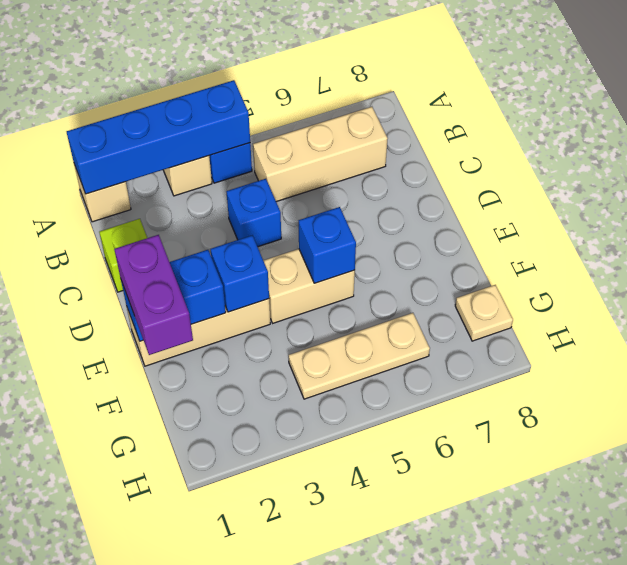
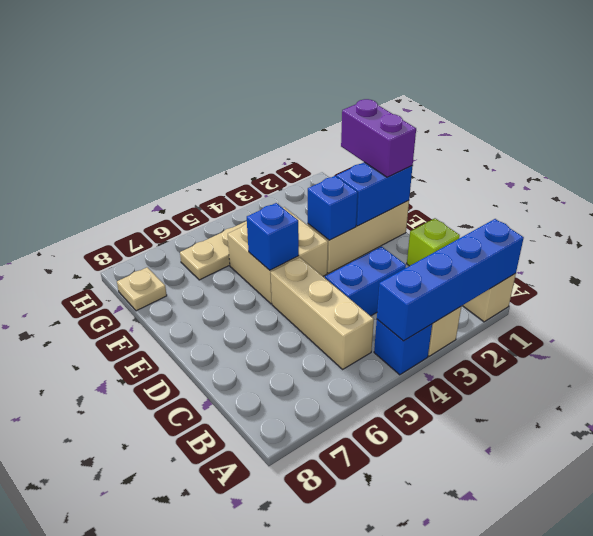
tan 1x3 brick [253,107,388,202] -> tan 1x3 brick turned to [271,257,374,369]
blue 1x1 brick [226,179,281,247] -> blue 1x2 brick [325,247,406,316]
tan 1x2 brick [263,249,355,323] -> tan 2x2 brick [228,207,328,304]

